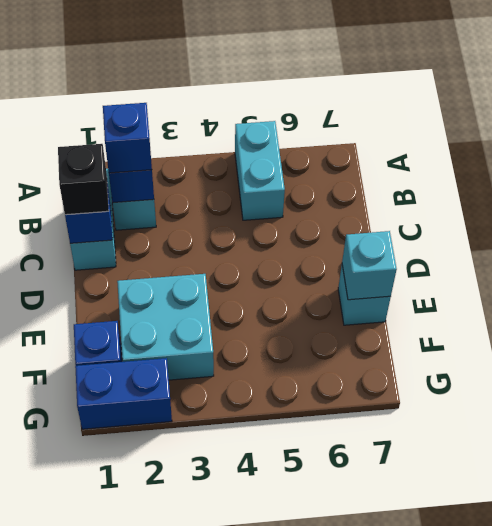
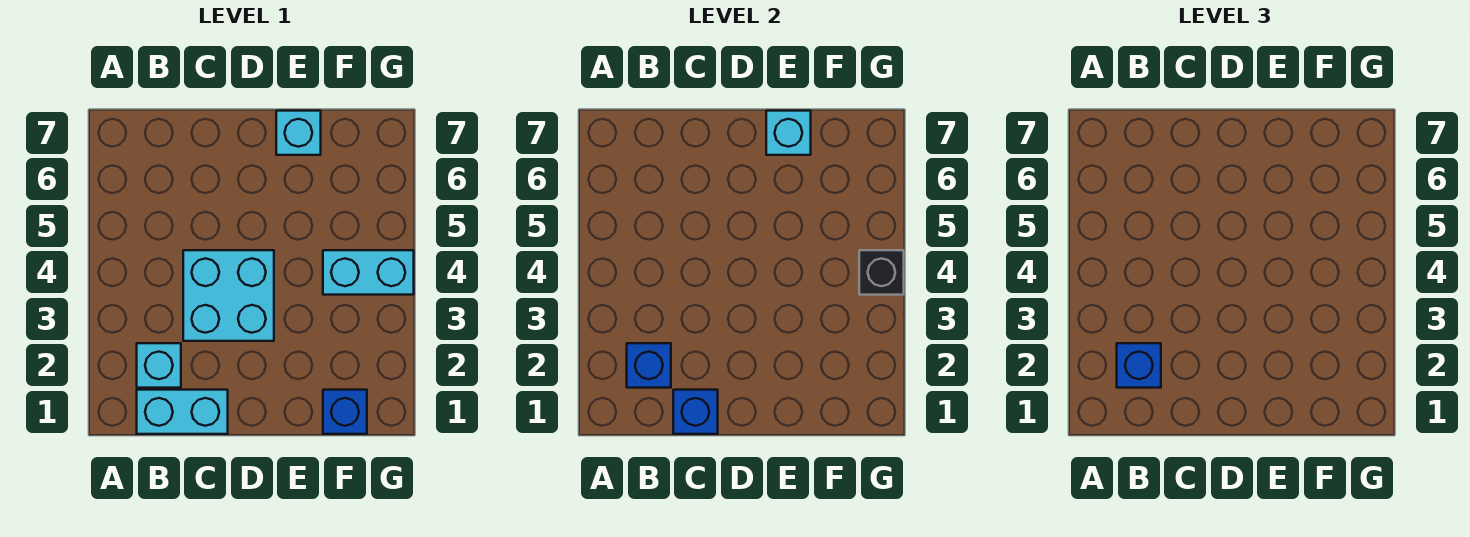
cyan 1x2 brick [235,121,285,220] -> cyan 1x2 brick moved to [323,250,414,295]
black 1x1 brick [58,144,109,215] -> black 1x1 brick moved to [859,250,904,295]
cyan 2x2 brick [117,274,214,380] -> cyan 2x2 brick moved to [183,250,274,341]
blue 1x2 brick [75,358,172,429] -> none

